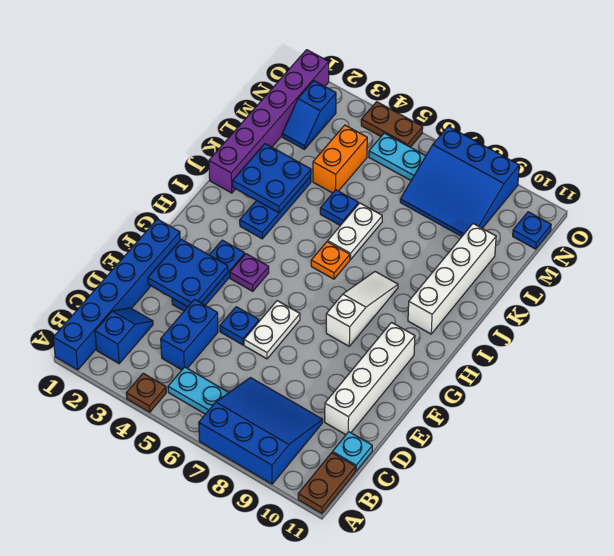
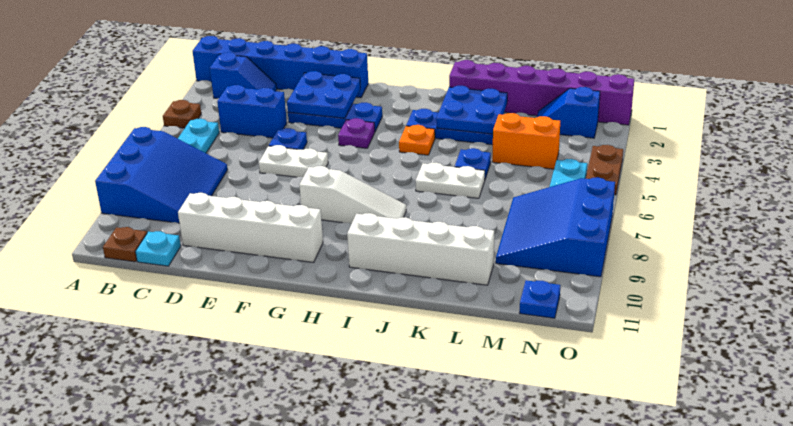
brown 1x2 plate [298,453,355,513] -> brown 1x1 plate [103,227,147,262]
orange 1x1 plate [311,242,350,279] -> orange 1x1 plate moved to [399,125,435,155]

